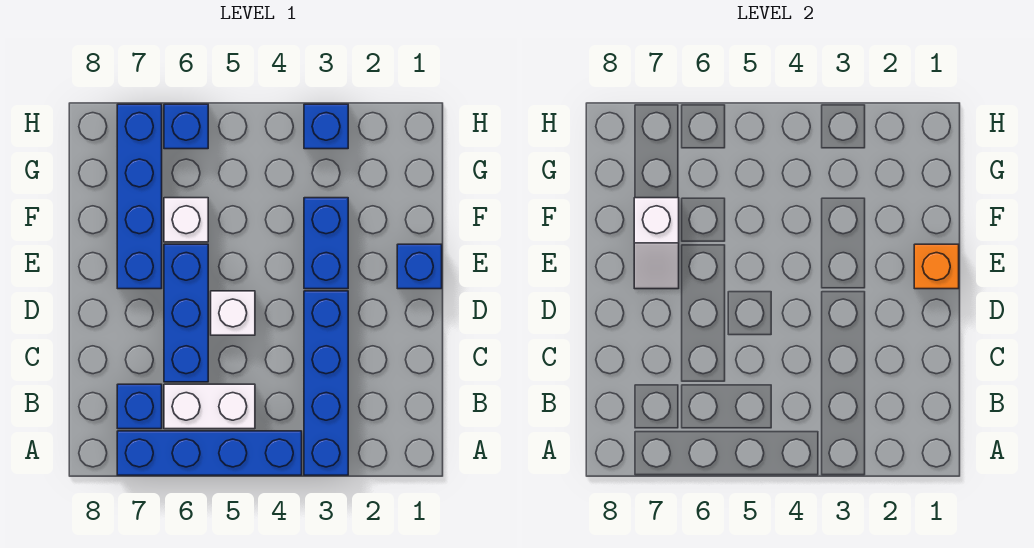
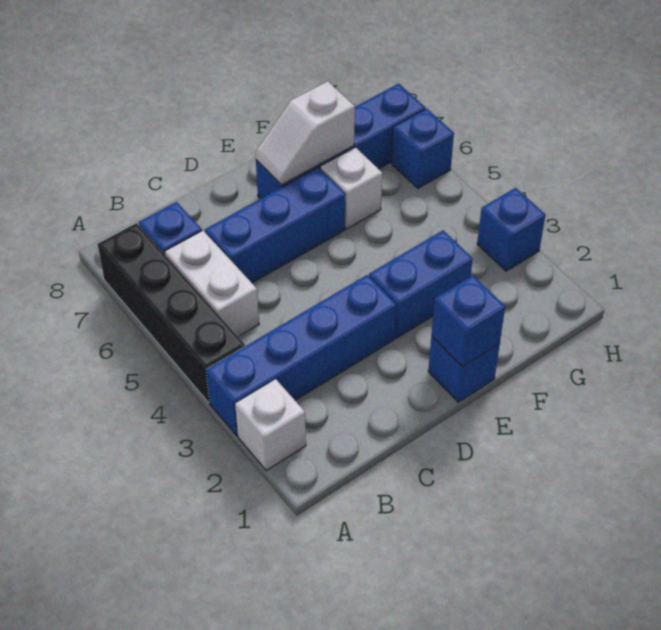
blue 1x4 brick [117,431,302,475] -> black 1x4 brick [98,223,245,402]
white 1x1 brick [211,291,255,335] -> white 1x1 brick moved to [235,379,306,470]
orange 1x1 brick [914,244,959,289] -> blue 1x1 brick [431,275,505,367]

